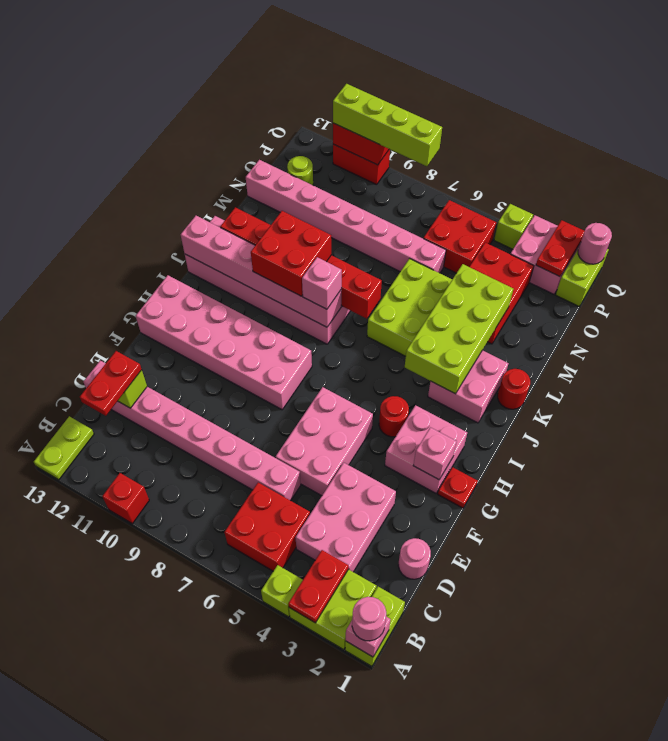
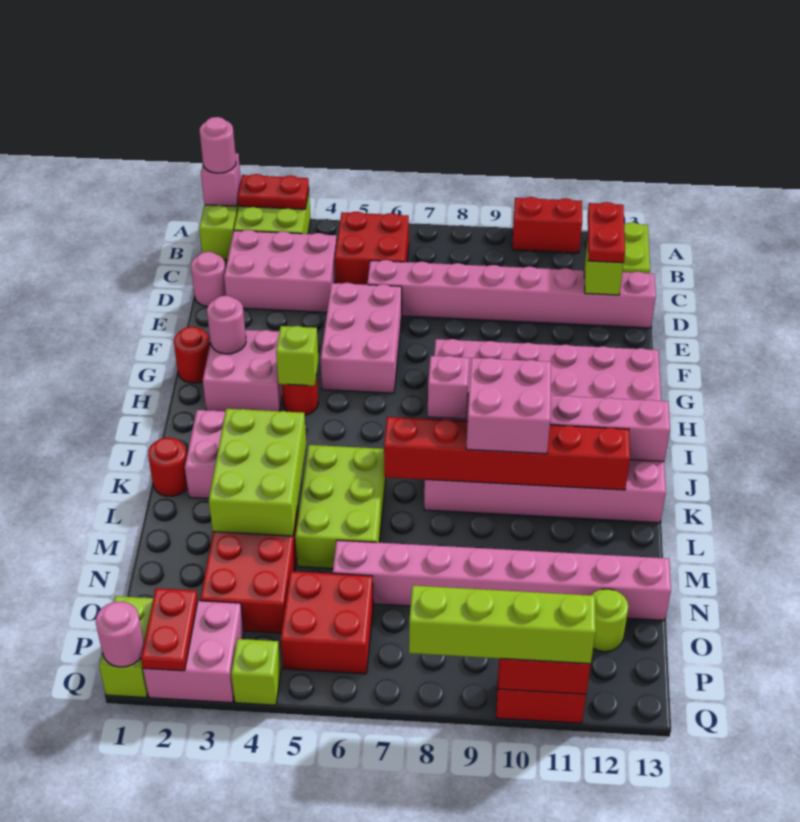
red 1x2 plate [288,550,349,623] -> red 1x2 plate turned to [238,174,309,209]
lime 1x1 brick [261,565,303,617] -> lime 1x1 brick moved to [276,326,319,386]
red 1x1 brick [102,473,149,524] -> red 1x2 brick [512,197,582,253]
pink 2x3 brick [295,463,396,572] -> pink 2x3 brick turned to [224,230,337,312]
red 1x1 plate [438,467,478,508] -> red 1x1 round brick [174,326,210,383]
pink 1x1 brick [413,427,457,480] -> pink 1x1 round brick [207,296,246,354]
lime 2x4 brick [405,264,513,394] -> lime 2x3 brick [209,409,306,536]
red 2x2 brick [251,211,331,296] -> pink 2x2 brick [466,358,551,454]

